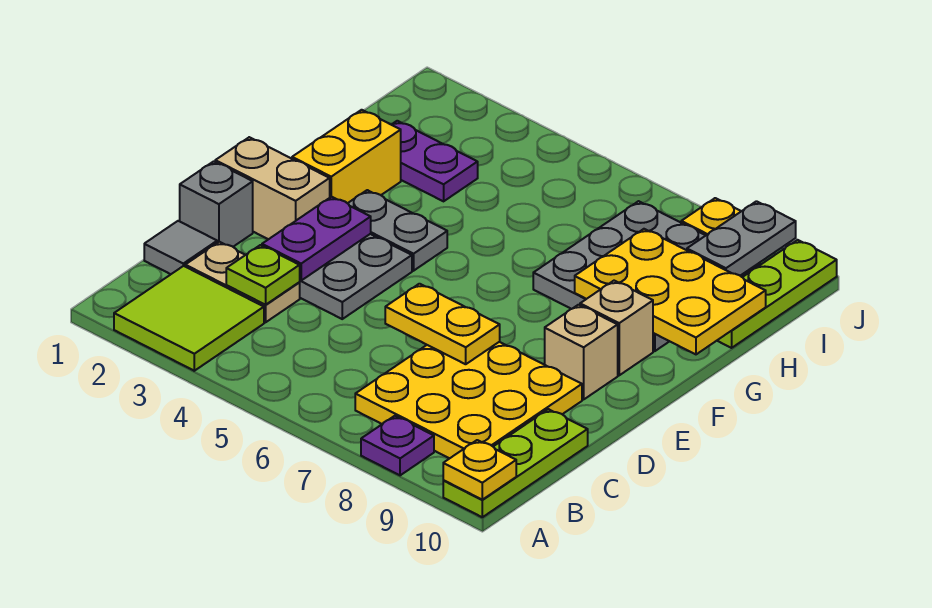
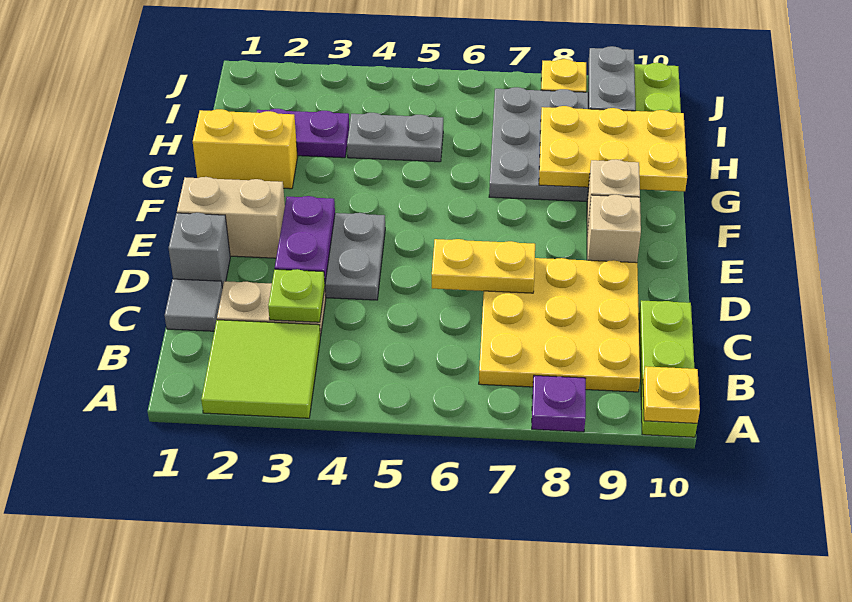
yellow 1x2 brick [292,110,401,203] -> yellow 1x2 brick turned to [193,109,297,189]
grey 1x2 plate [348,190,447,271] -> grey 1x2 plate moved to [347,113,443,162]

